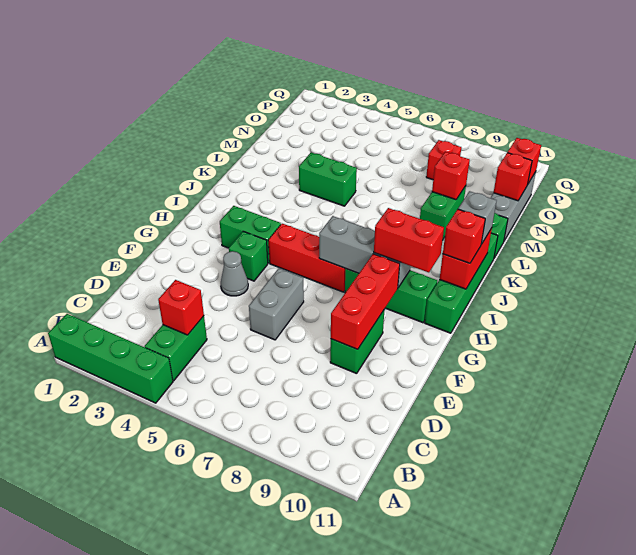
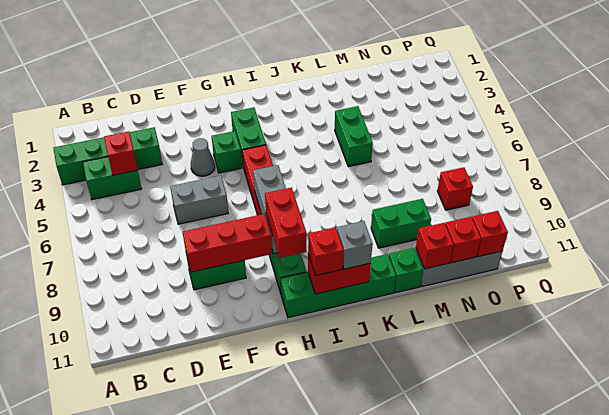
green 1x4 brick [48,314,173,403] -> green 1x4 brick turned to [54,127,162,185]
red 1x1 brick [432,152,470,200] -> red 1x1 brick moved to [416,223,454,269]

